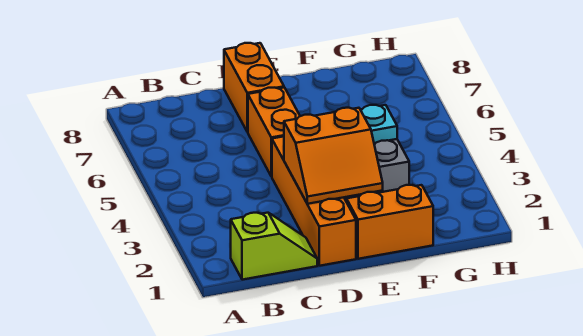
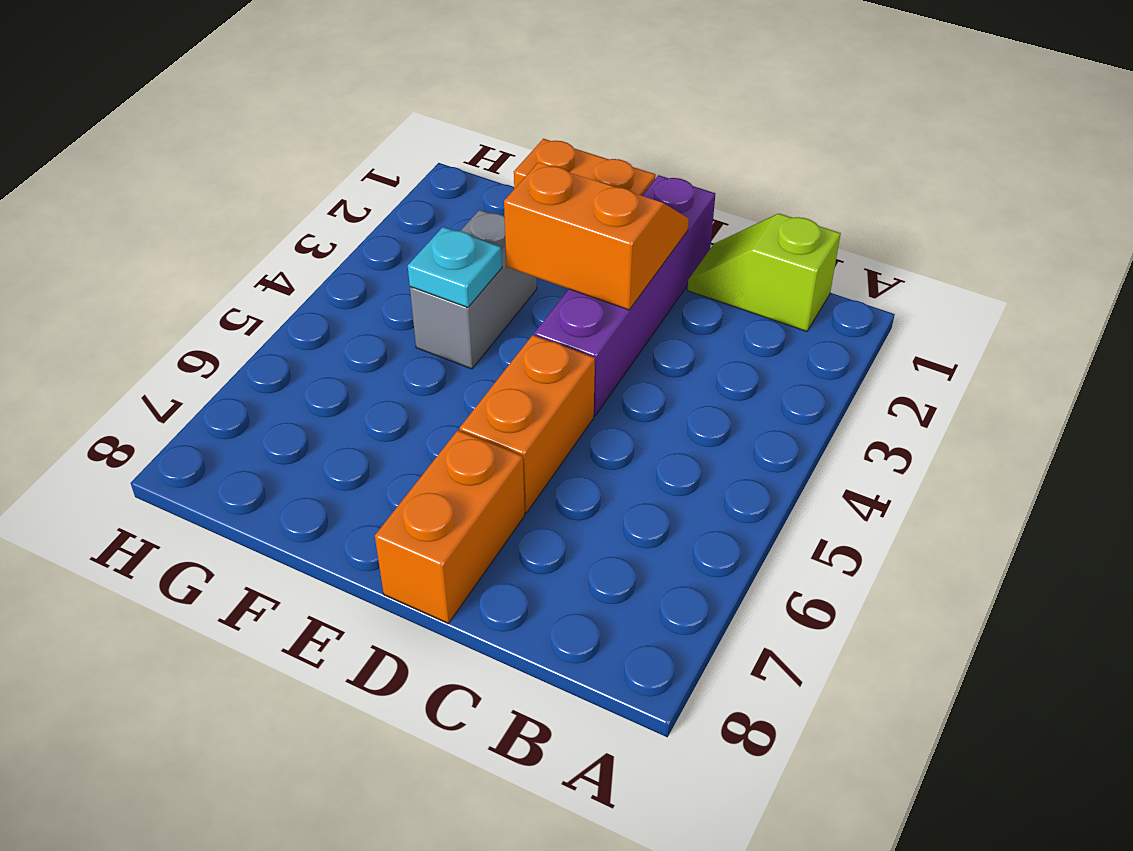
orange 1x4 brick [272,136,356,266] -> purple 1x4 brick [534,175,715,416]

